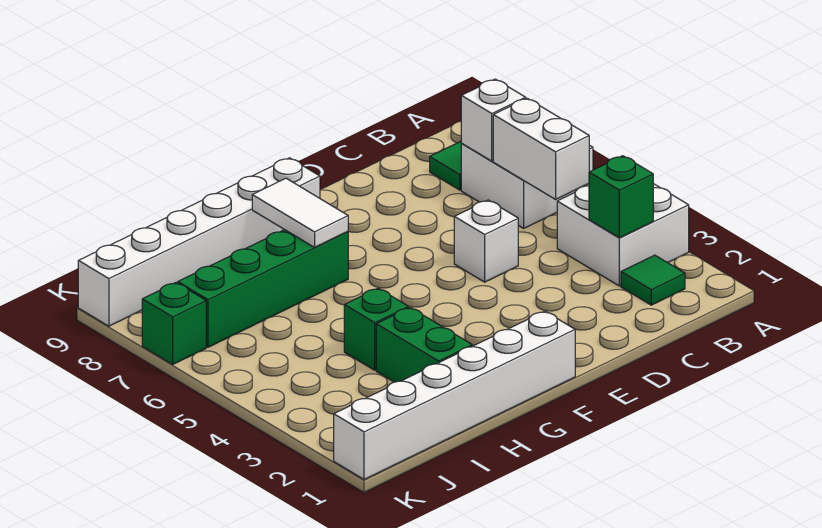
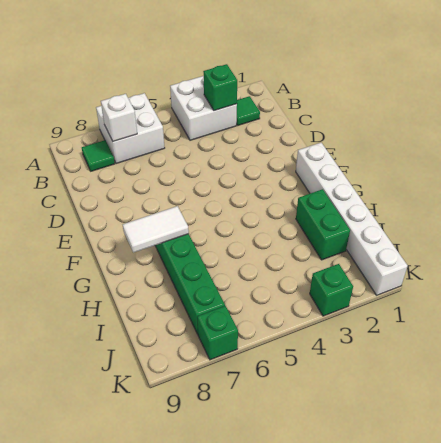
white 1x2 brick [493,98,589,199] -> none
white 1x1 brick [454,200,518,282] -> none
white 1x6 brick [78,158,320,326] -> none
green 1x2 brick [376,308,472,382] -> green 1x2 brick turned to [296,189,350,260]
green 1x1 brick [344,288,409,370] -> green 1x1 brick moved to [310,264,353,316]

